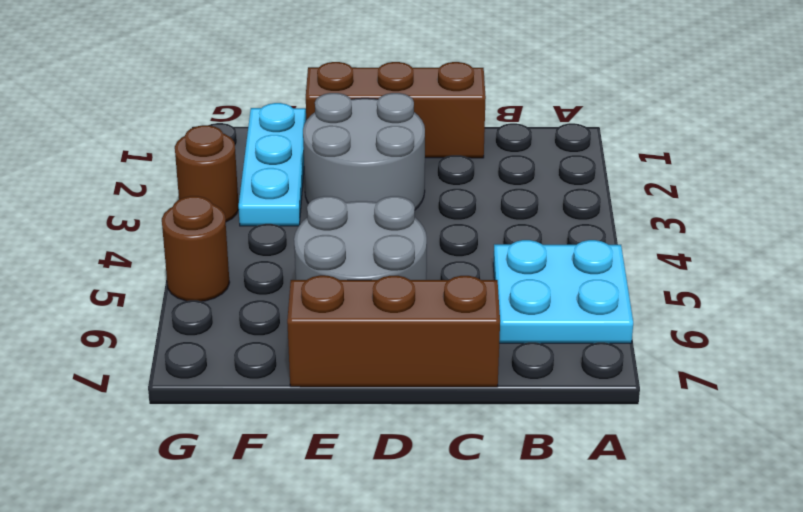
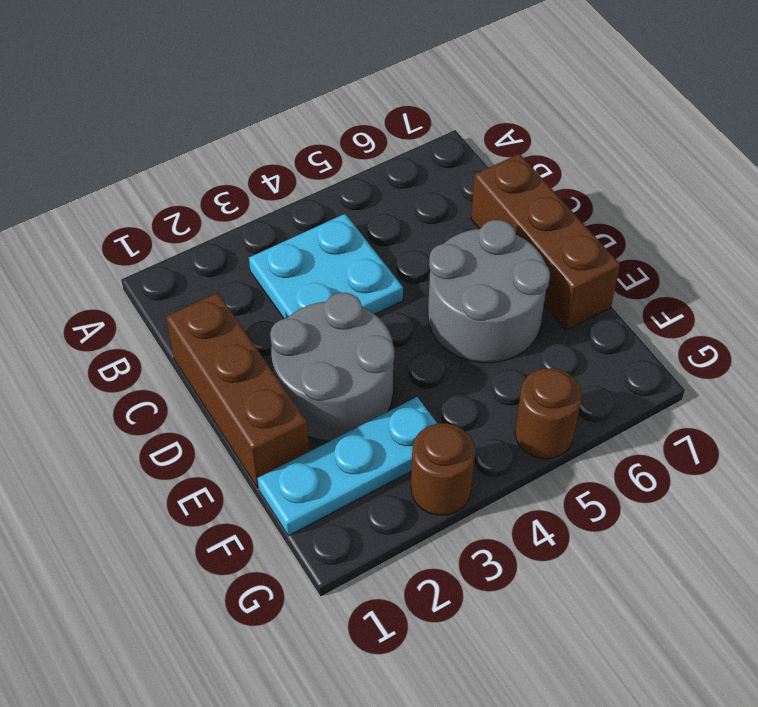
cyan 2x2 plate [493,240,633,343] -> cyan 2x2 plate moved to [249,214,403,319]

